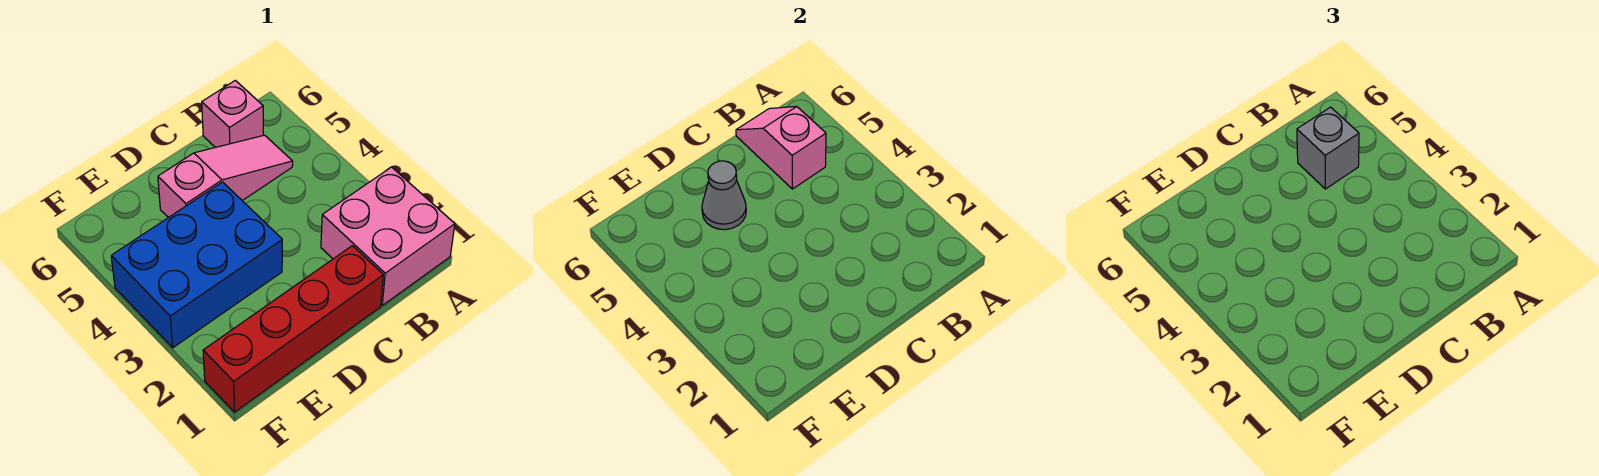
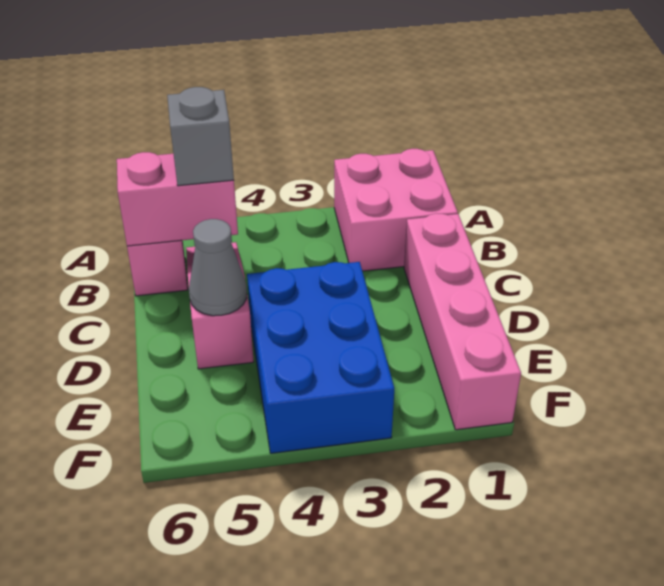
pink 1x2 slope [736,106,826,189] -> pink 1x2 brick [117,152,238,246]
red 1x4 brick [203,246,383,412] -> pink 1x4 brick [404,213,521,430]

